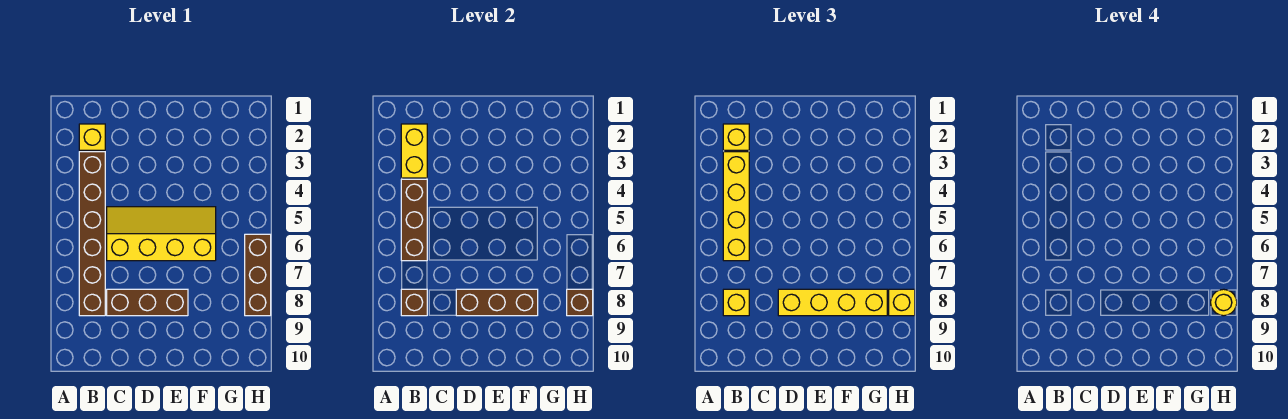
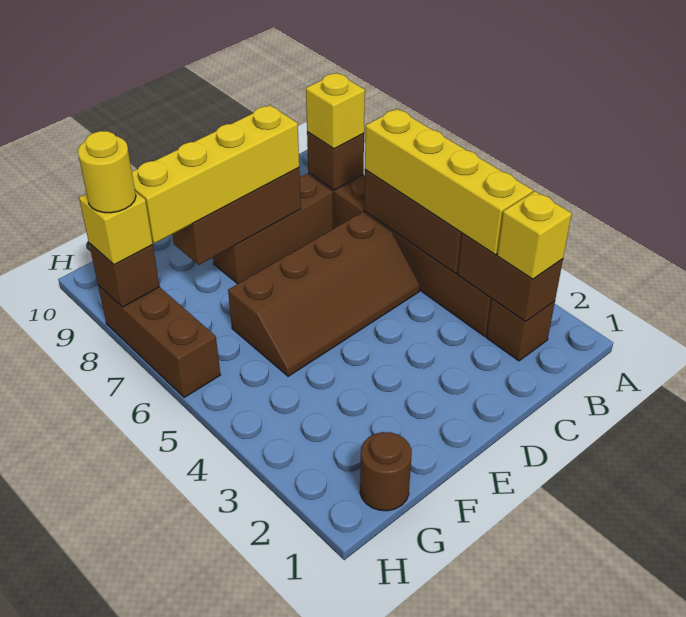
yellow 1x1 brick [79,124,105,150] -> brown 1x1 brick [486,299,555,361]
yellow 1x2 brick [401,124,427,178] -> brown 1x2 brick [458,233,563,321]
yellow 2x4 slope [107,207,216,261] -> brown 2x4 slope [228,212,420,376]
none -> brown 1x1 round brick [360,432,412,511]

